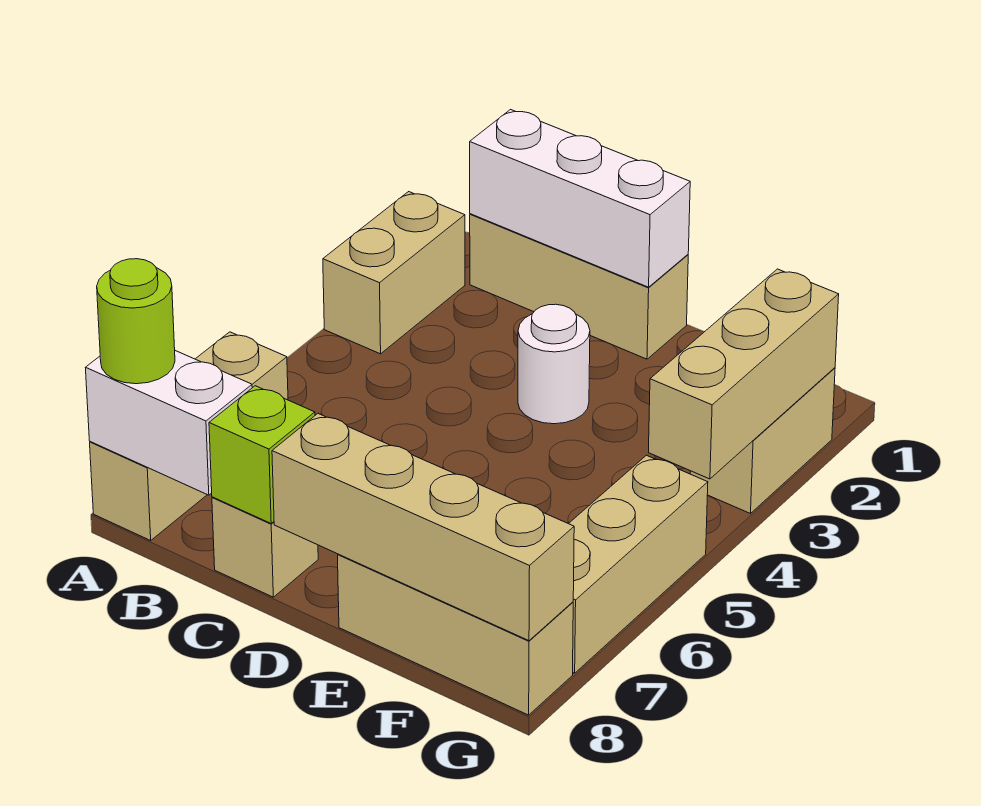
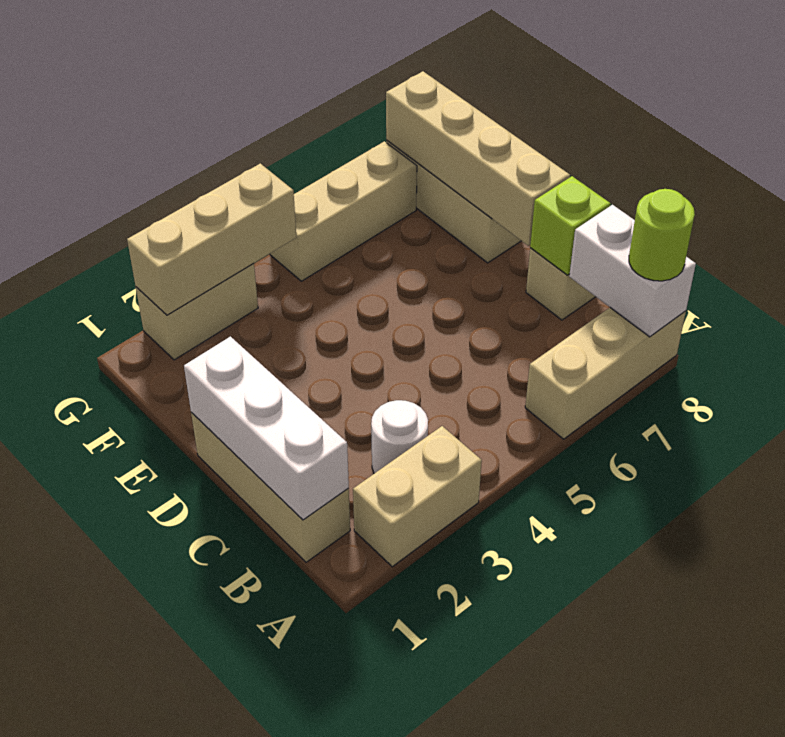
white 1x1 round brick [518,304,590,424] -> white 1x1 round brick moved to [371,400,428,473]

